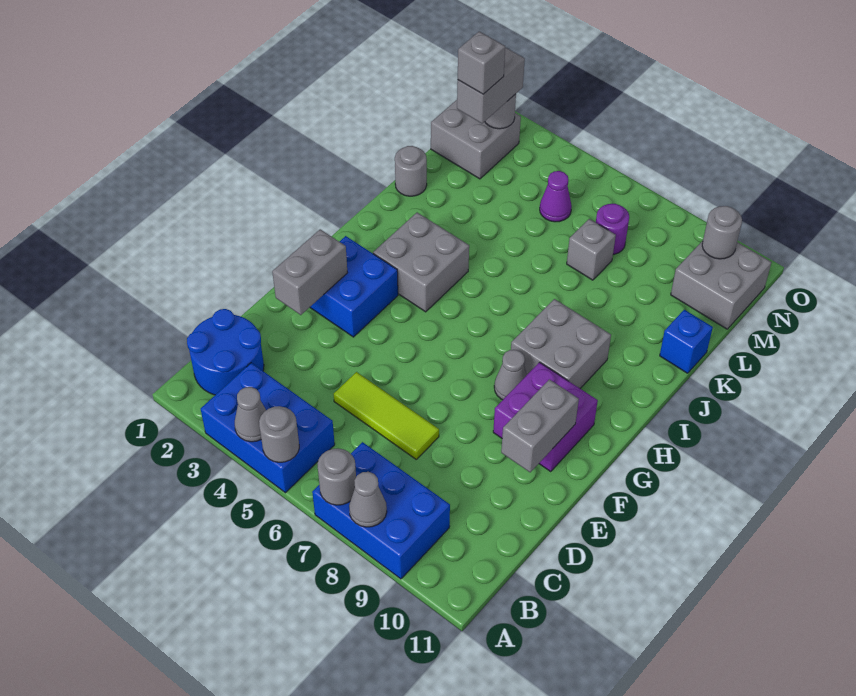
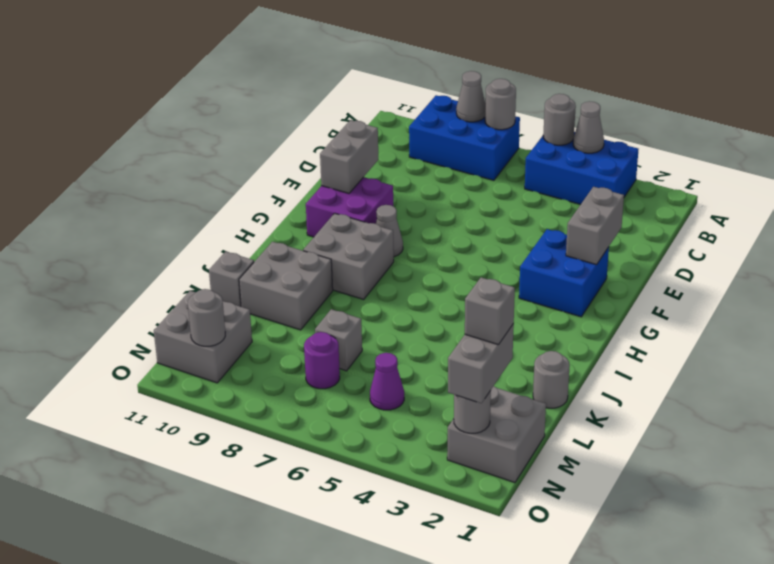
blue 2x2 round brick [187,309,264,395] -> none
lime 1x3 tile [334,372,439,459] -> none
grey 2x2 brick [373,213,469,312] -> grey 2x2 brick moved to [239,242,333,330]
blue 1x1 brick [660,310,713,373] -> grey 1x1 brick [209,252,254,307]

